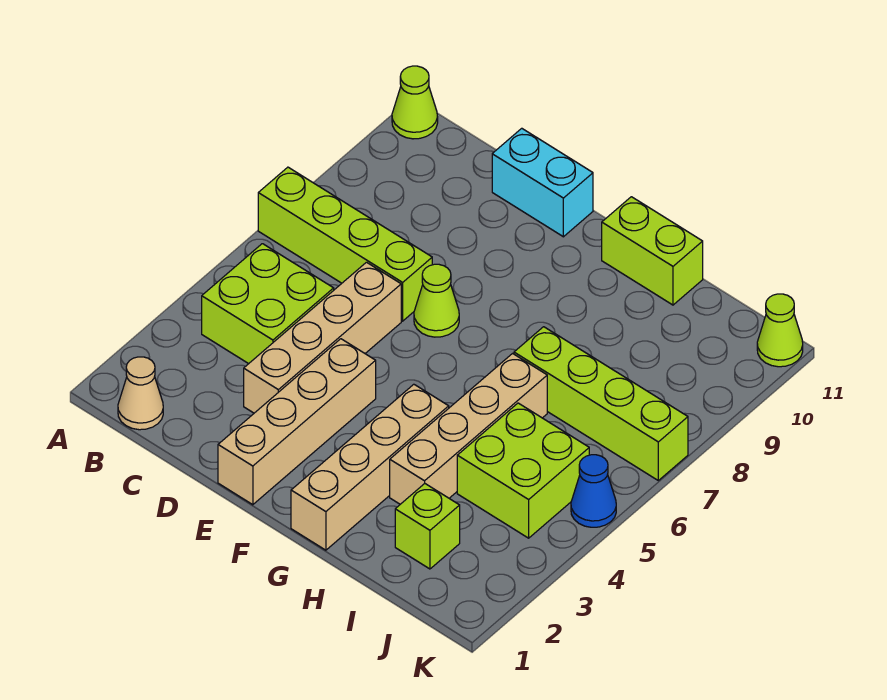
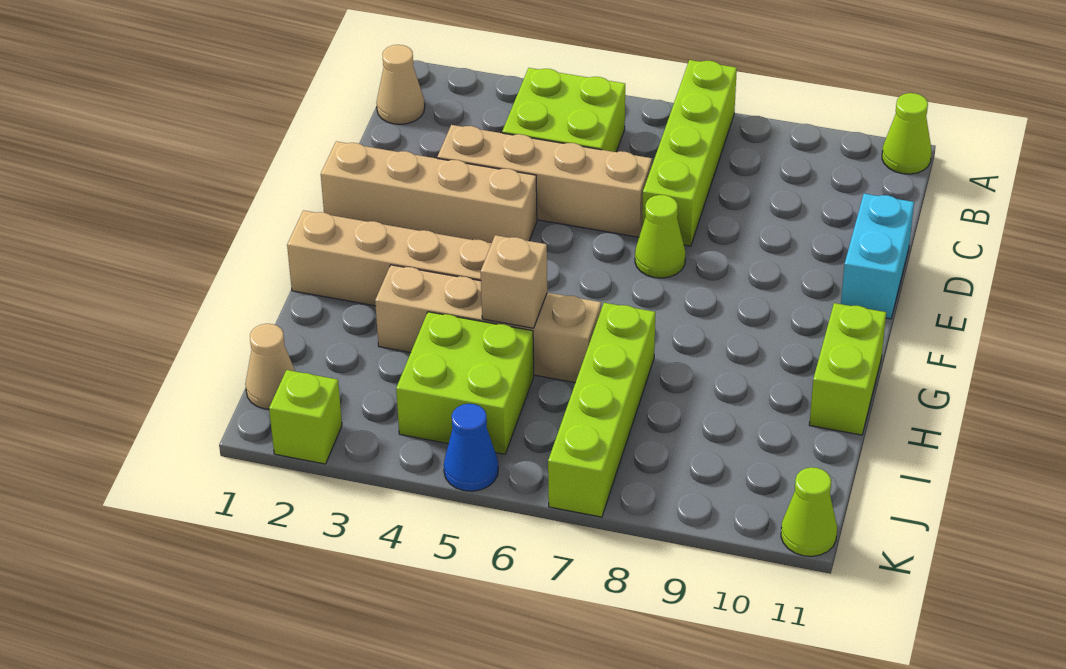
none -> tan 1x1 brick [481,235,547,328]
lime 1x1 brick [395,484,460,569] -> lime 1x1 brick moved to [269,370,342,464]
none -> tan 1x1 cone [245,324,295,409]

